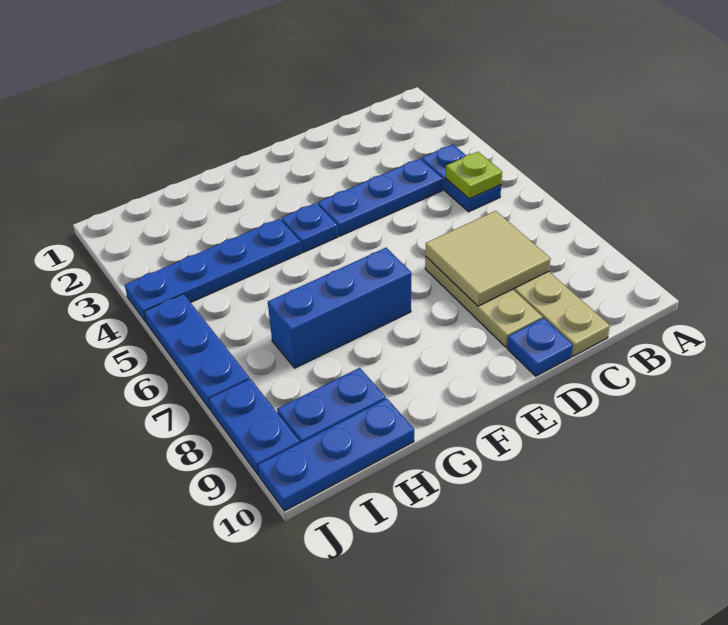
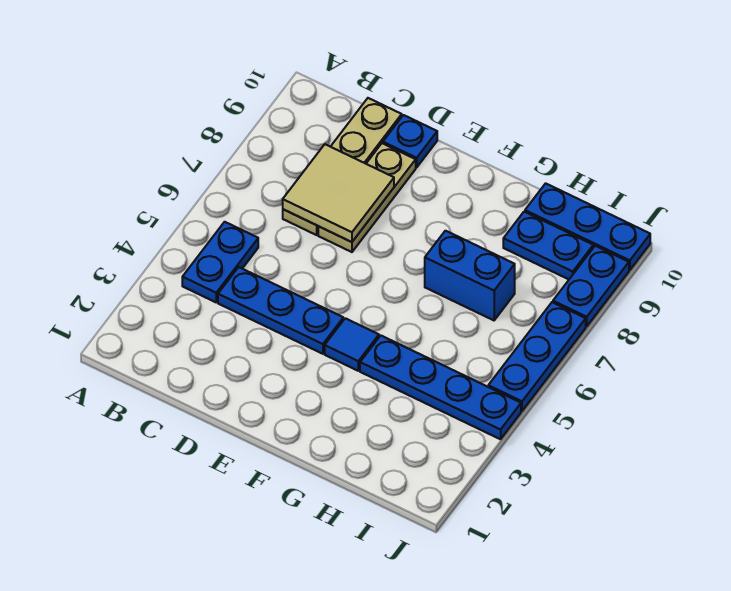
lime 1x1 plate [446,152,502,199] -> none
blue 1x1 plate [281,203,338,252] -> blue 1x1 tile [325,318,379,371]
blue 1x3 brick [268,248,411,368] -> blue 1x2 brick [425,231,515,320]

